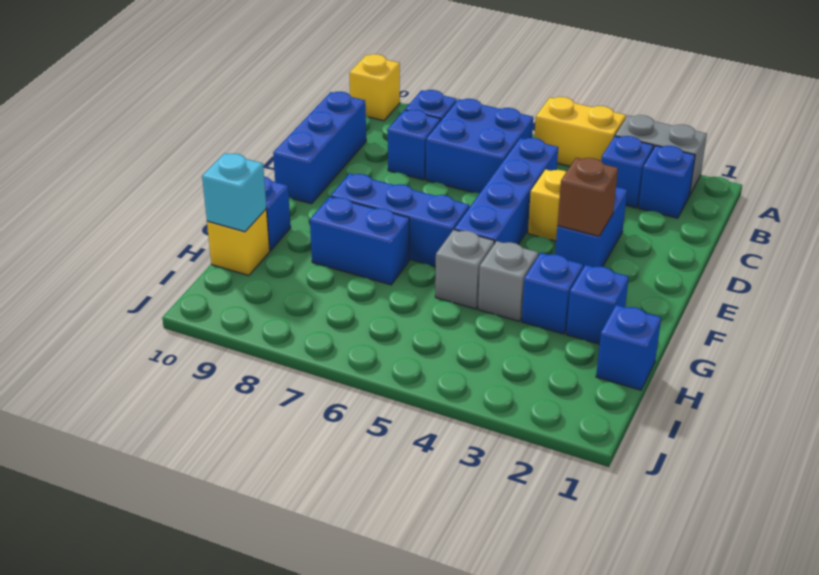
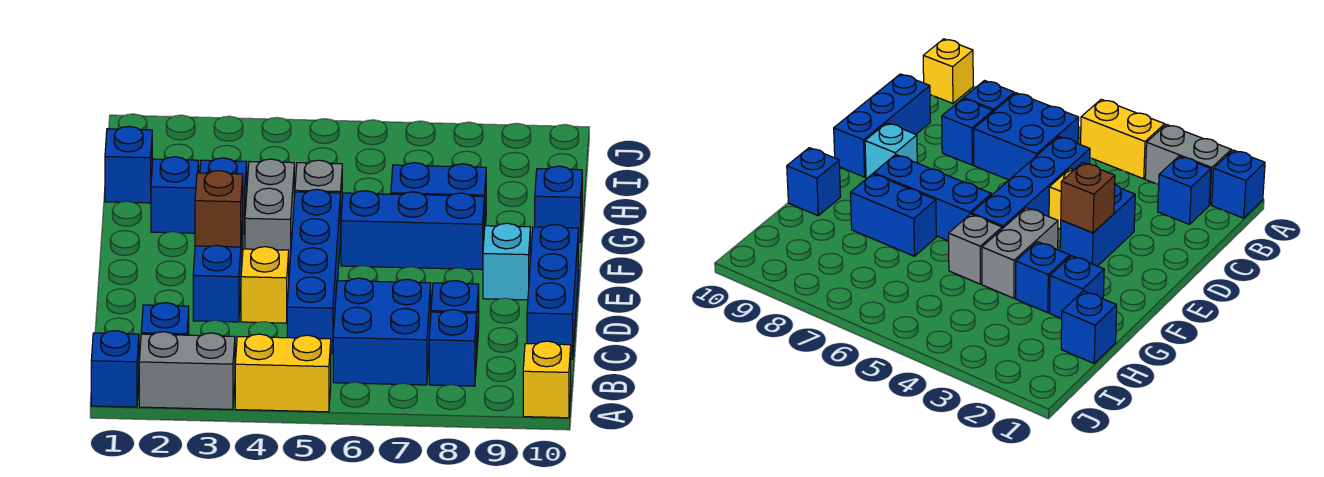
blue 1x1 brick [601,136,654,208] -> blue 1x1 brick moved to [91,331,139,407]
grey 1x1 brick [478,241,538,321] -> grey 1x2 brick [245,159,294,265]
yellow 1x1 brick [207,209,270,276] -> none
cyan 1x1 brick [202,153,266,232] -> cyan 1x1 brick moved to [483,223,530,300]

